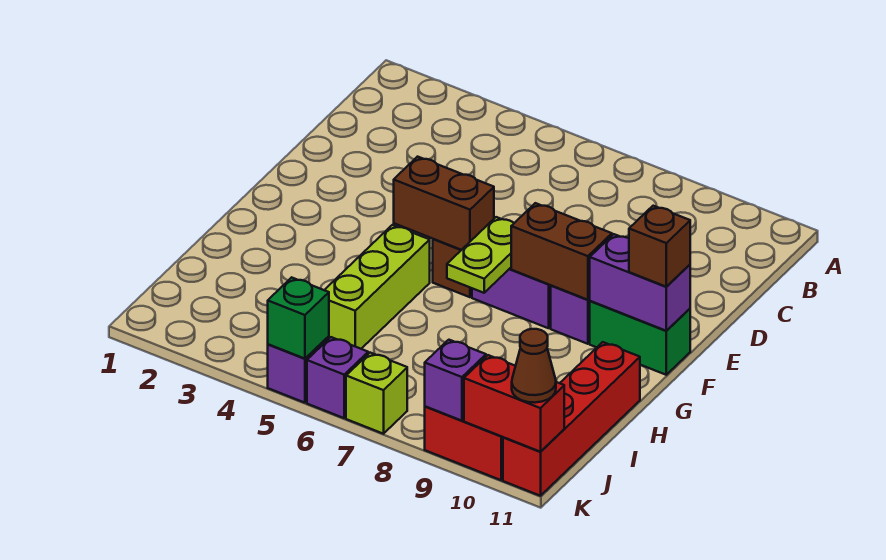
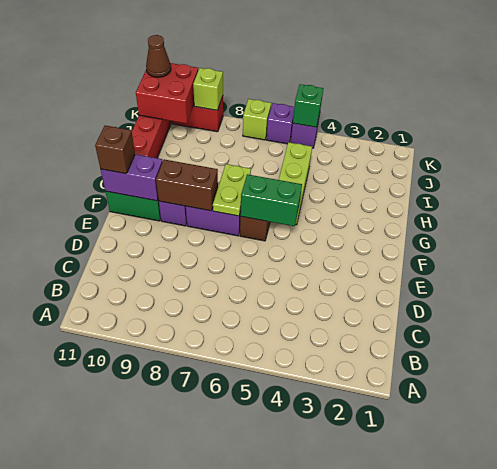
brown 1x2 brick [394,157,494,250] -> green 1x2 brick [240,174,302,226]
purple 1x1 brick [425,340,486,421] -> lime 1x1 brick [193,68,223,110]
red 1x2 brick [464,355,564,452] -> red 2x2 brick [136,63,198,123]

